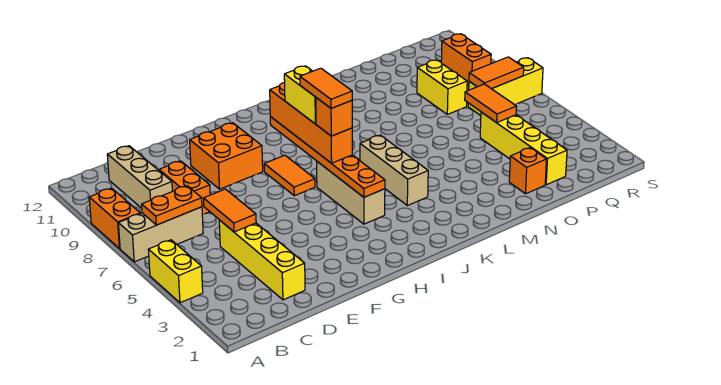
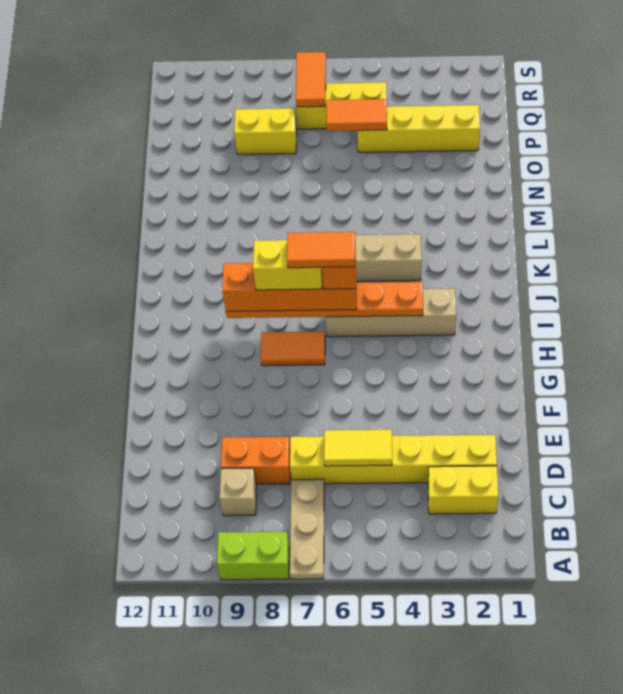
yellow 1x2 brick [148,240,203,303] -> yellow 1x2 brick moved to [428,466,498,514]
tan 1x3 brick [118,207,203,262] -> tan 1x3 plate [290,479,324,579]
orange 1x2 brick [89,188,140,249] -> lime 1x2 brick [217,532,289,580]
orange 1x2 plate [142,186,202,225] -> none
tan 1x3 brick [107,146,172,208] -> tan 1x1 brick [220,468,257,516]
yellow 1x4 brick [219,220,305,300] -> yellow 1x6 brick [290,435,497,484]
orange 1x2 tile [204,189,256,232] -> yellow 1x2 tile [324,430,392,466]
orange 2x2 brick [190,123,263,189] -> none
tan 1x3 brick [317,162,385,224] -> tan 1x4 brick [326,288,456,337]
orange 1x1 brick [509,148,547,194] -> none
yellow 1x3 brick [468,58,543,116] -> yellow 1x3 brick turned to [296,82,387,129]
orange 1x2 brick [441,34,491,85] -> none

